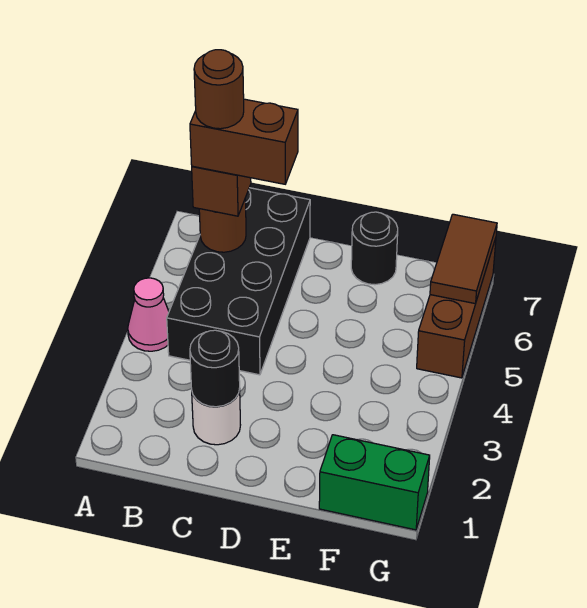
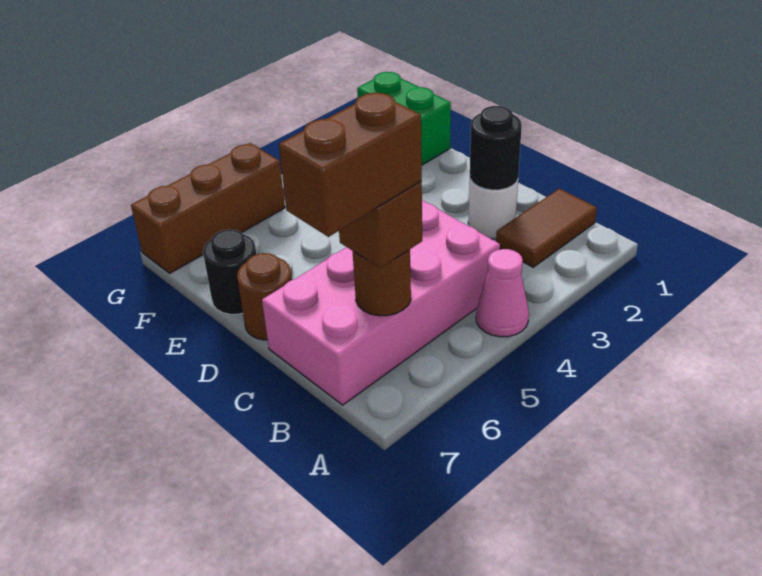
black 2x4 brick [167,188,310,375] -> pink 2x4 brick [262,200,500,405]
brown 1x2 brick [190,99,298,184] -> brown 1x2 brick turned to [279,93,422,237]
brown 1x1 round brick [194,50,244,129] -> brown 1x1 round brick moved to [237,253,292,340]
brown 1x2 tile [430,214,497,304] -> brown 1x2 tile moved to [496,189,597,267]

